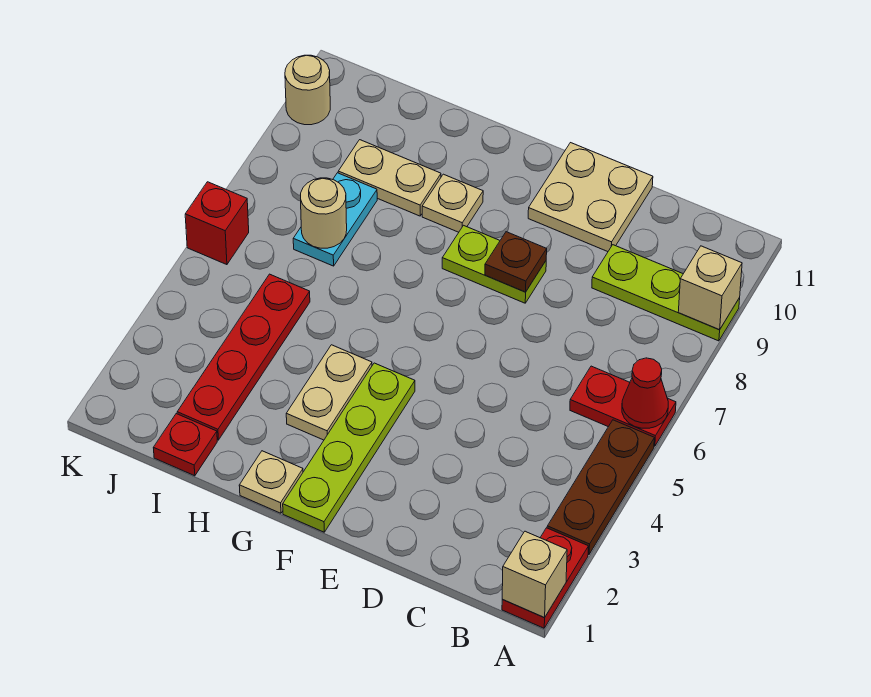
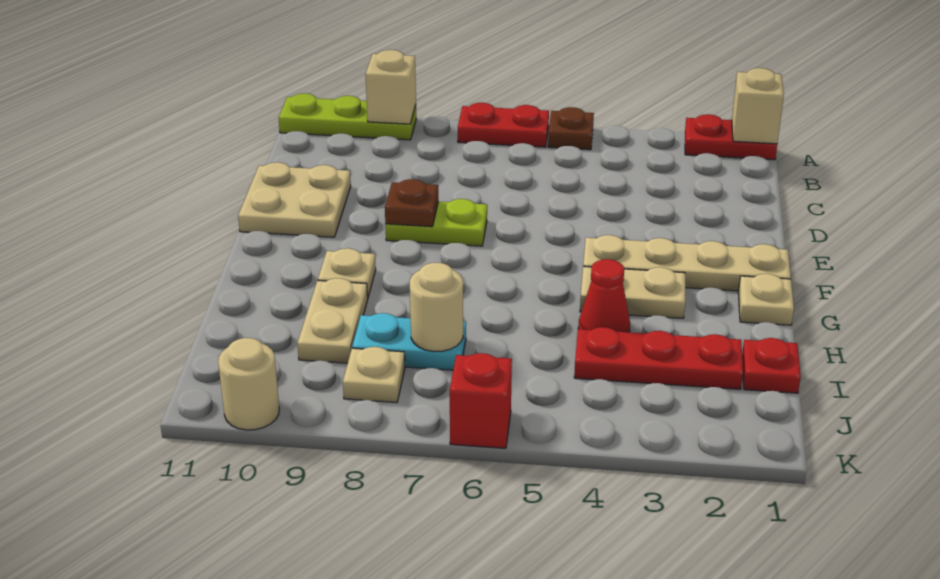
brown 1x3 plate [547,420,654,554] -> brown 1x1 plate [548,107,594,150]
red 1x2 plate [570,366,676,446] -> red 1x2 plate turned to [458,103,549,147]
red 1x1 cone [622,358,668,428] -> red 1x1 cone moved to [578,259,630,332]
lime 1x3 plate [592,245,740,341] -> lime 1x3 plate turned to [279,93,416,140]
lime 1x2 plate [442,225,546,303] -> lime 1x2 plate turned to [385,199,487,246]
lime 1x4 plate [283,363,415,532] -> tan 1x4 plate [583,235,791,291]
red 1x4 plate [177,274,310,440] -> red 1x3 plate [574,327,743,389]
none -> tan 1x1 plate [343,347,405,403]

